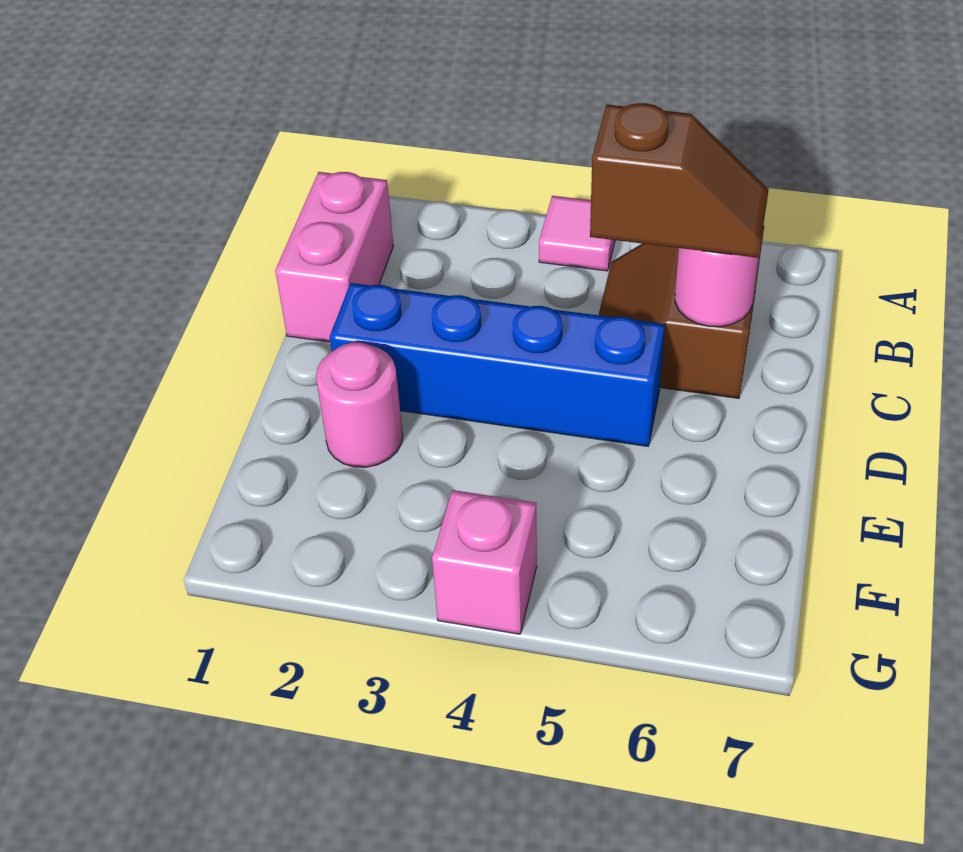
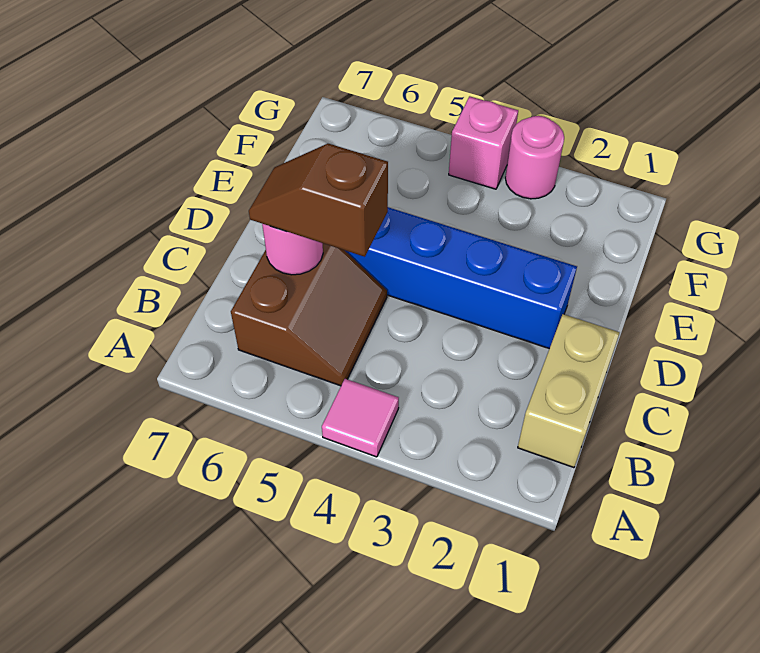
pink 1x2 brick [275,172,393,342] -> tan 1x2 brick [518,314,619,468]
pink 1x1 round brick [316,342,403,467] -> pink 1x1 round brick moved to [505,116,564,199]

